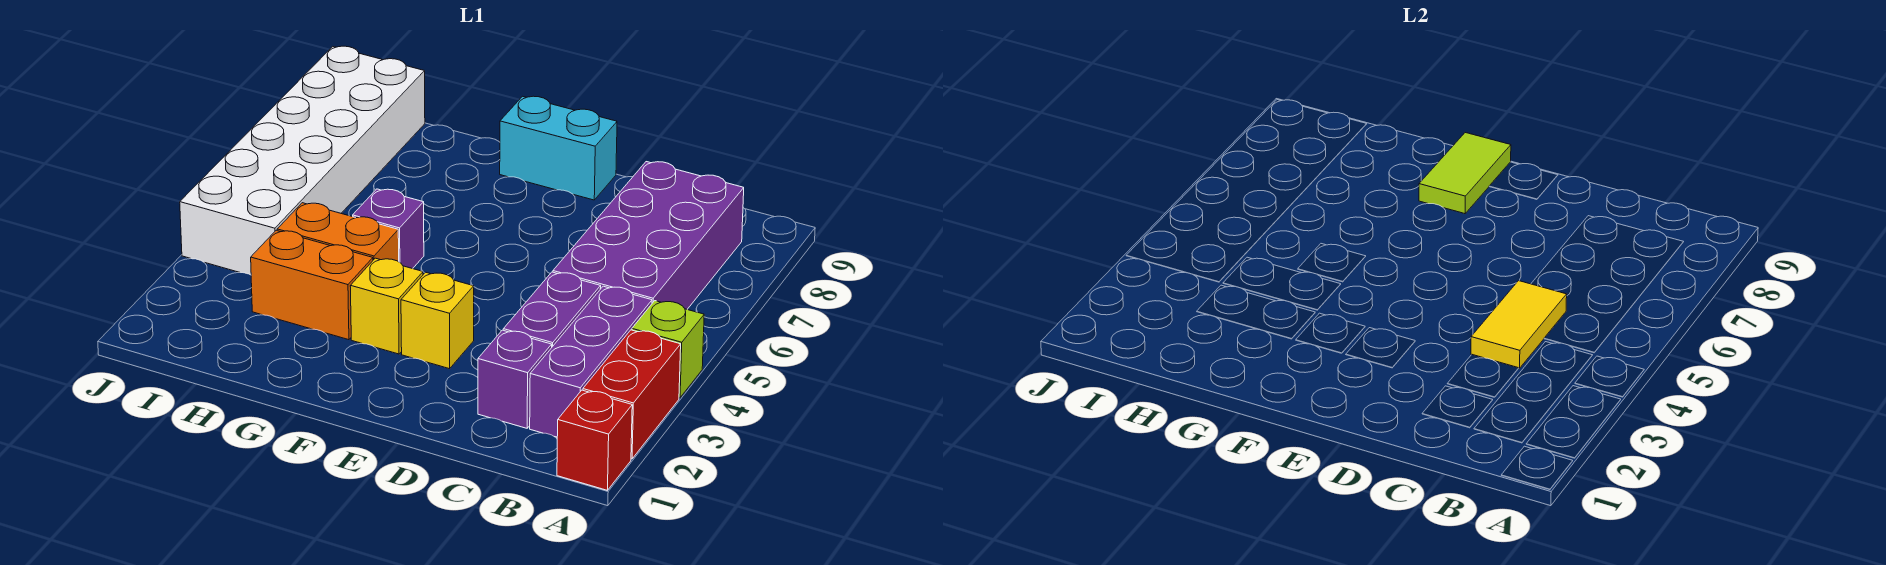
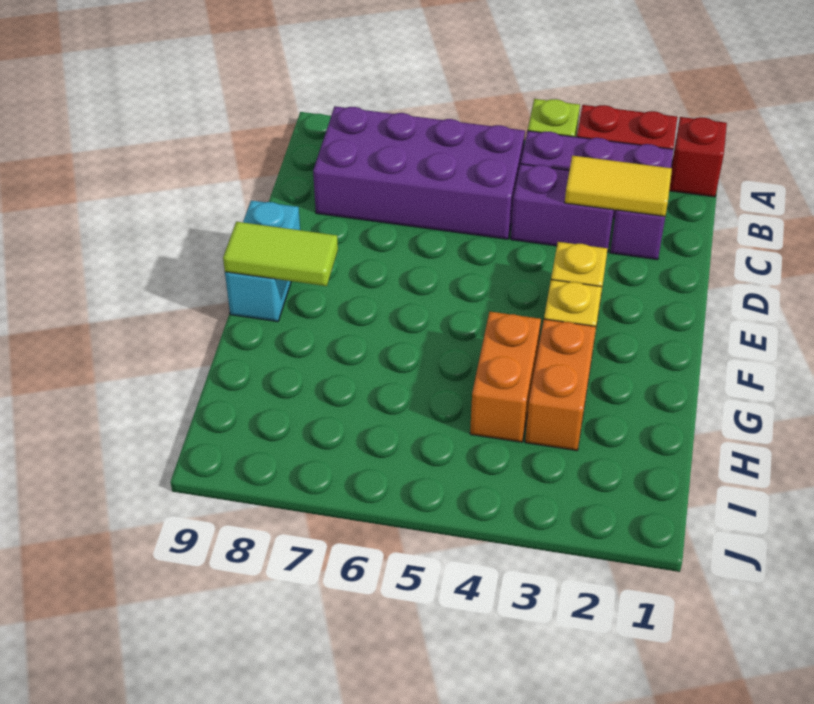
yellow 1x2 tile [1471,281,1567,368] -> yellow 1x2 tile moved to [565,156,672,216]
purple 1x1 brick [353,189,424,269] -> none
white 2x6 brick [180,46,425,275] -> none

